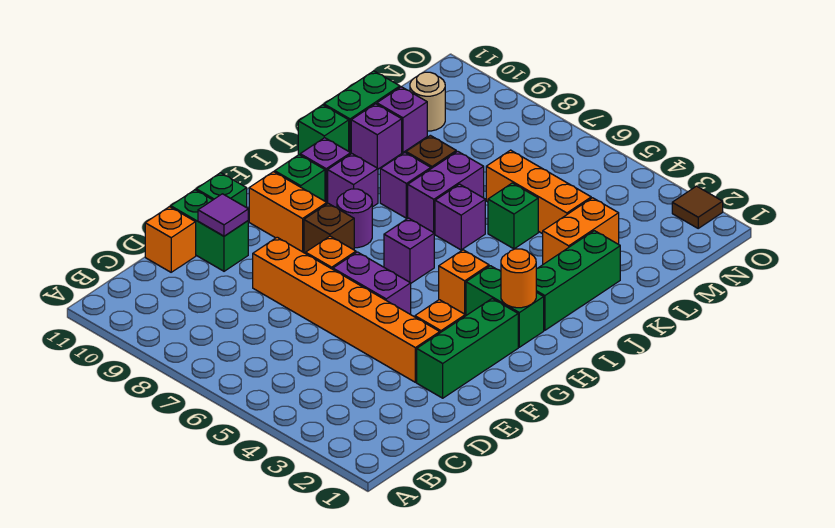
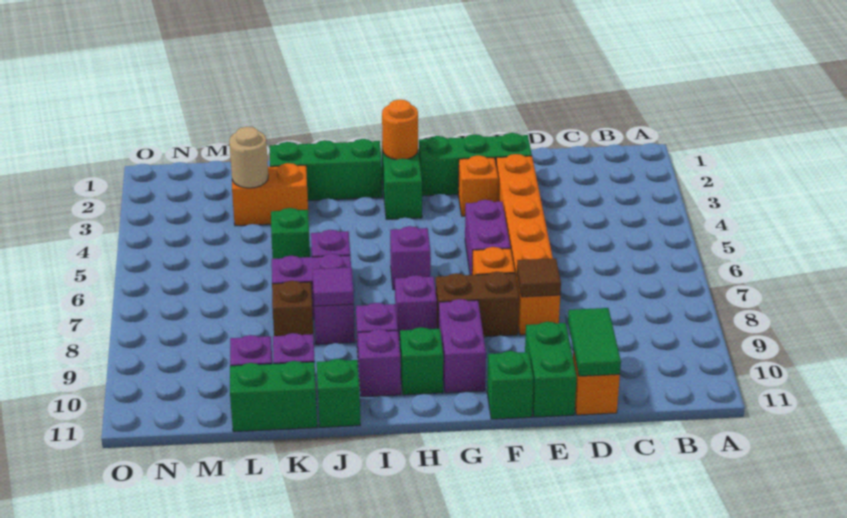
none -> green 1x2 tile [568,308,621,376]
purple 1x1 tile [198,194,248,236] -> purple 1x1 tile moved to [313,267,354,306]
brown 1x1 brick [304,203,354,254] -> brown 1x2 brick [436,272,519,337]
orange 1x2 brick [249,172,327,253] -> purple 1x2 brick [439,299,486,393]
orange 1x1 brick [439,250,489,315] -> none
purple 1x1 round brick [337,189,372,248] -> purple 1x1 brick [395,275,437,340]
orange 1x3 brick [486,150,591,234] -> none
tan 1x1 round brick [410,72,445,131] -> tan 1x1 round brick moved to [229,127,268,188]
brown 1x1 tile [672,186,723,228] -> brown 1x1 tile moved to [517,258,561,297]

